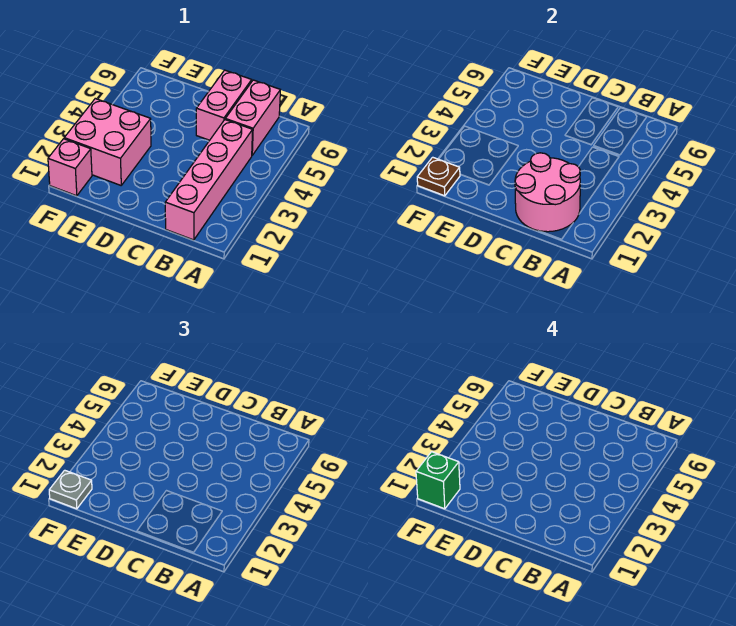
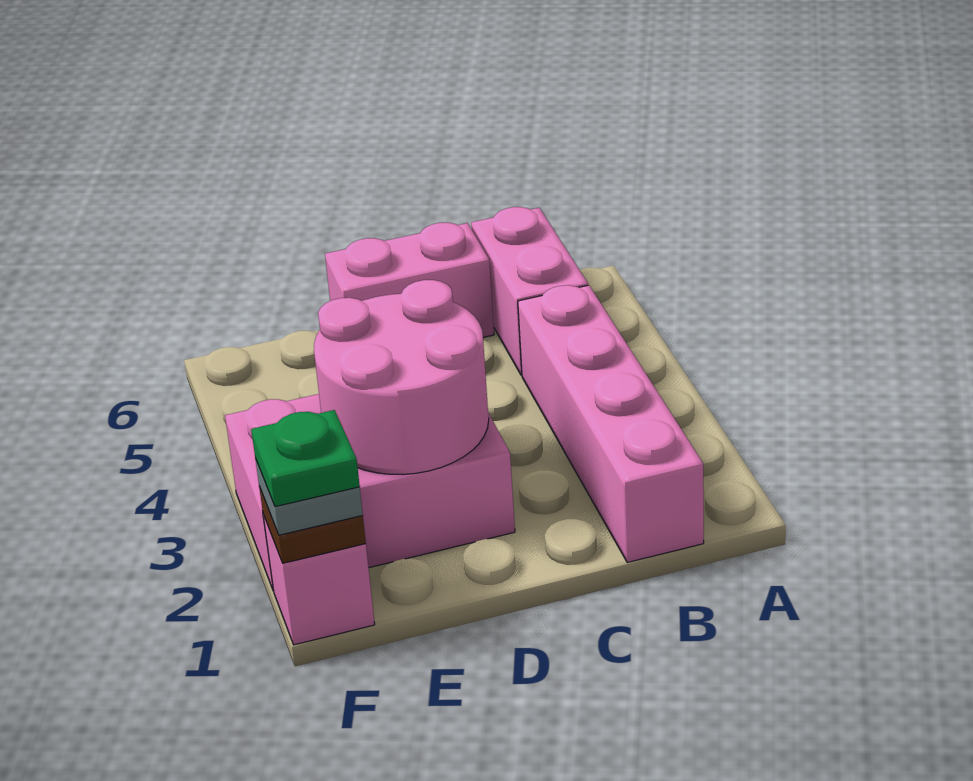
pink 2x2 round brick [515,153,580,232] -> pink 2x2 round brick moved to [314,280,489,475]
pink 1x2 brick [196,70,252,140] -> pink 1x2 brick turned to [325,222,494,337]
pink 2x2 brick [64,99,151,185] -> pink 2x3 brick [225,394,515,591]
green 1x1 brick [416,452,460,509] -> green 1x1 plate [251,410,360,507]

